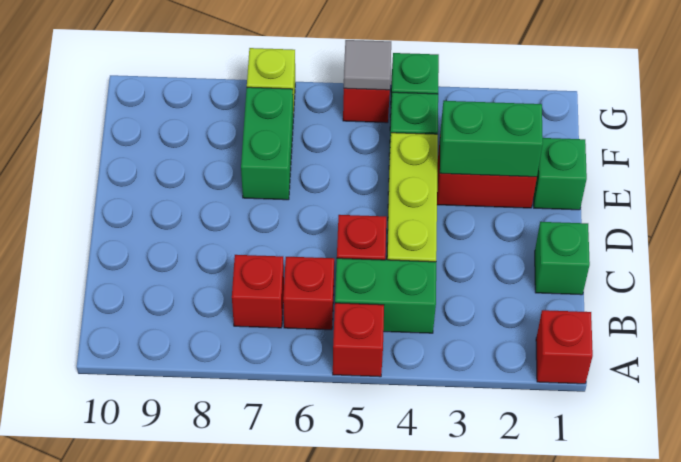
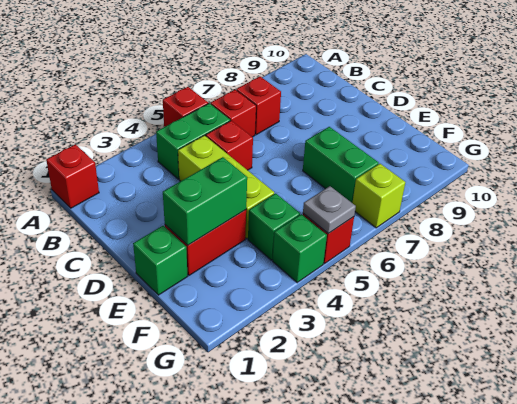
green 1x1 brick [535,222,590,295] -> none
grey 1x1 tile [344,40,391,90] -> grey 1x1 plate [303,186,356,234]

